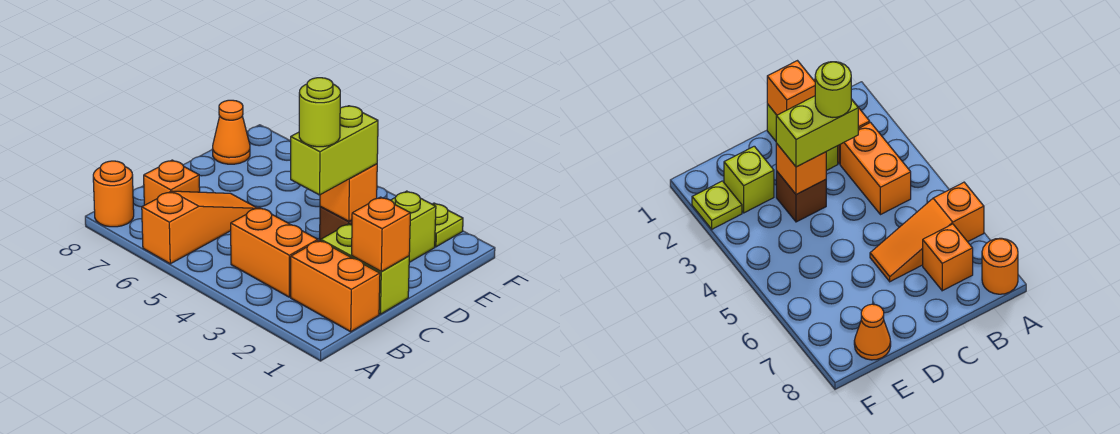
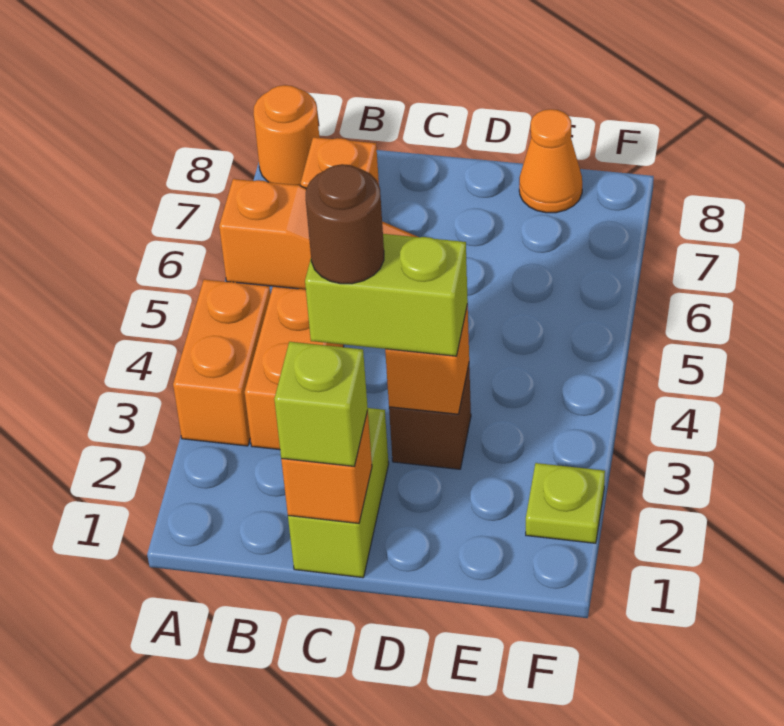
orange 1x2 brick [291,240,380,332] -> orange 1x2 brick moved to [173,280,270,446]
lime 1x1 round brick [299,78,340,147] -> brown 1x1 round brick [306,164,384,284]
lime 1x1 brick [391,191,436,262] -> lime 1x1 brick moved to [274,342,368,467]

